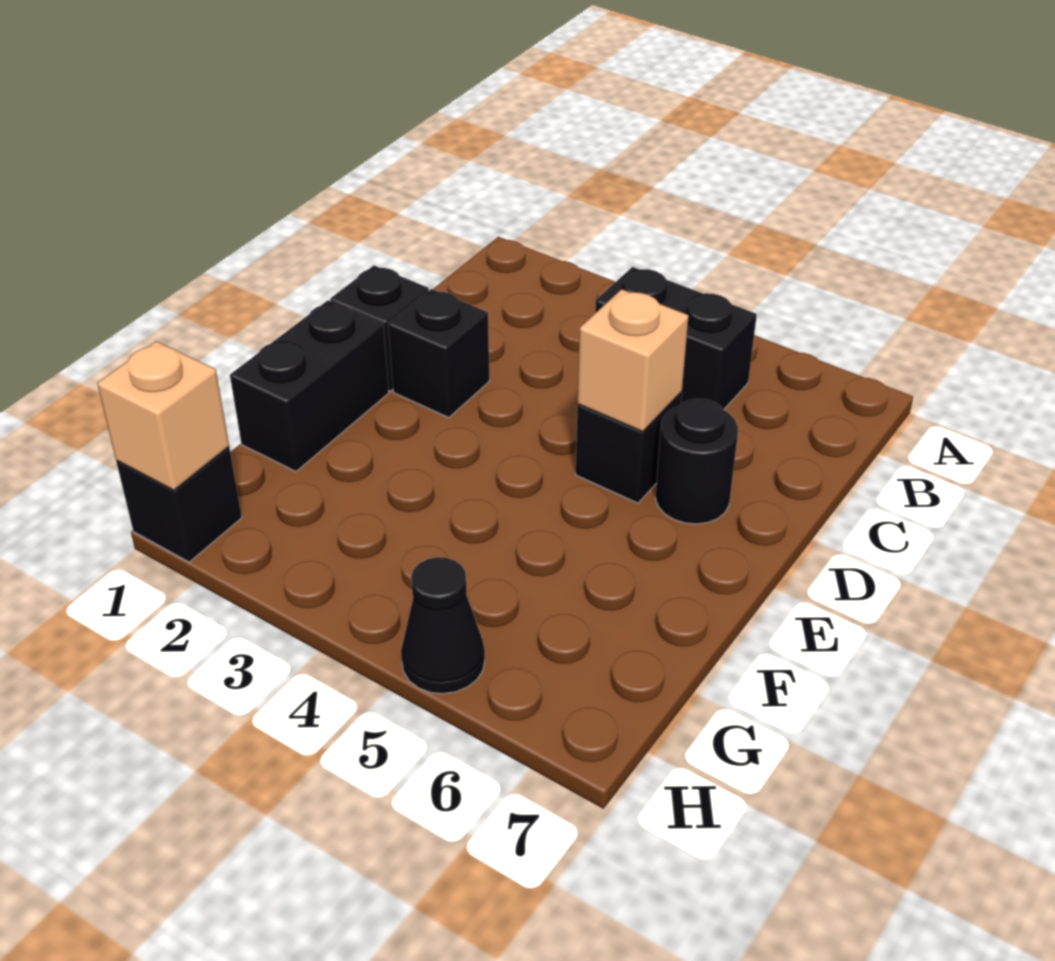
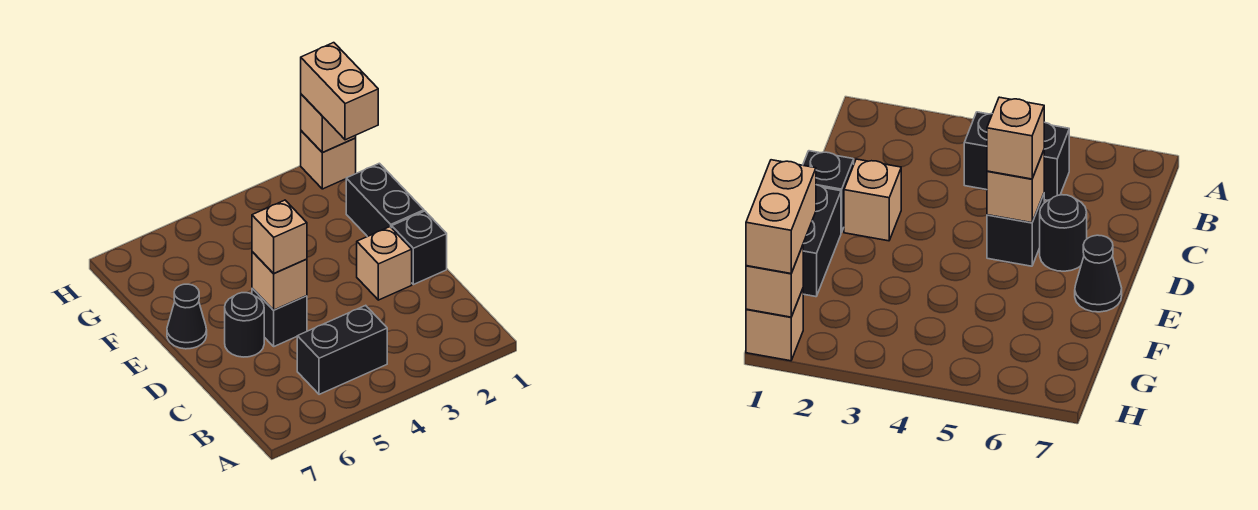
black 1x1 brick [388,289,489,418] -> tan 1x1 brick [357,227,412,300]
none -> tan 1x1 brick [252,200,307,274]
none -> tan 1x2 brick [301,43,378,140]
black 1x1 brick [116,447,242,562] -> tan 1x1 brick [301,131,356,189]
black 1x1 cone [401,557,485,694] -> black 1x1 cone moved to [167,284,207,349]

